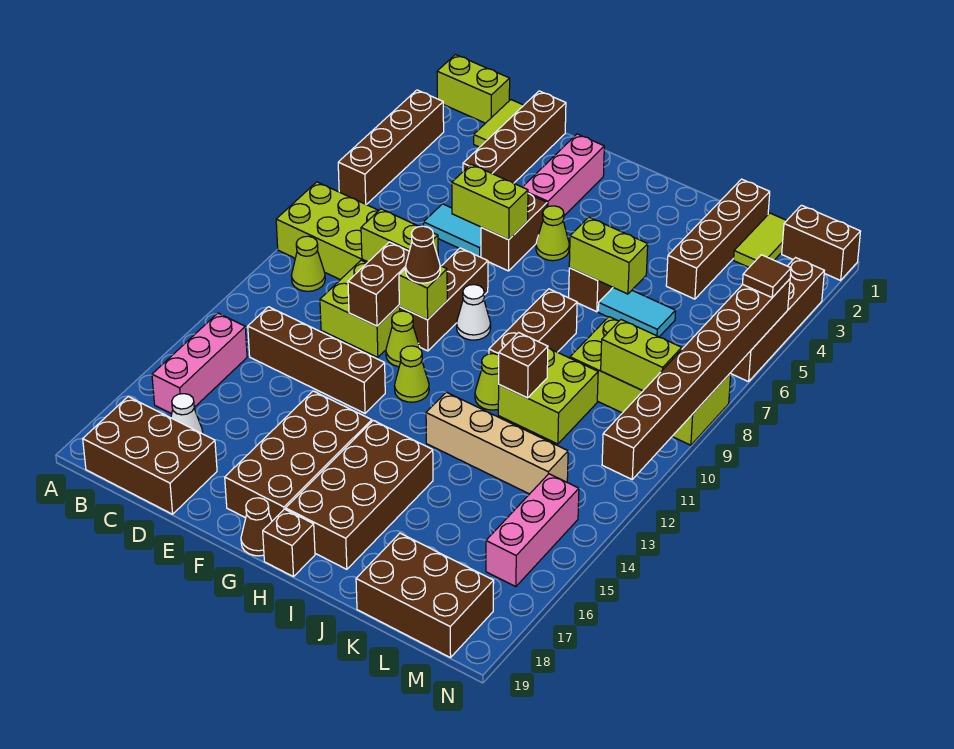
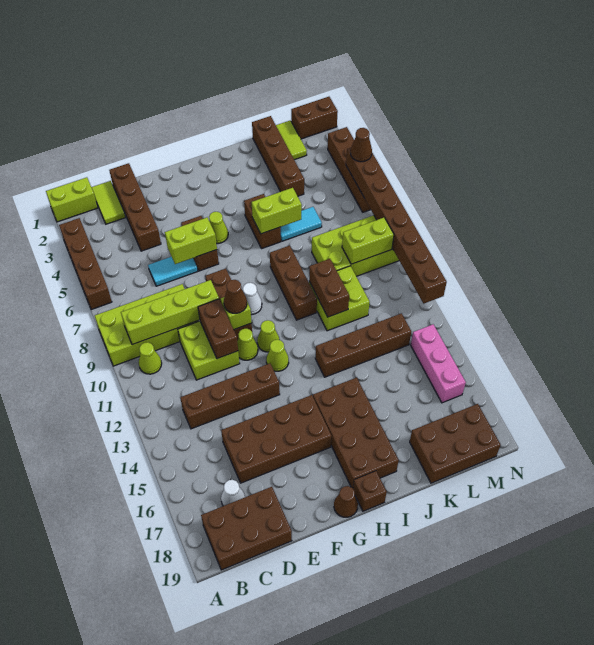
pink 1x3 brick [152,313,247,414] -> none
lime 1x2 brick [361,209,438,262] -> lime 1x4 brick [121,280,219,345]
pink 1x3 brick [523,134,604,216] -> none
brown 2x4 brick [225,391,372,521] -> brown 2x4 brick turned to [221,395,332,483]
lime 1x1 cone [475,354,499,410] -> lime 1x1 cone moved to [257,320,280,352]
tan 1x4 brick [426,392,568,494] -> brown 1x4 brick [315,313,411,377]
brown 1x1 brick [499,333,548,398] -> brown 1x2 brick [309,259,349,317]
brown 1x1 tile [743,255,791,297] -> brown 1x1 cone [351,128,372,162]

